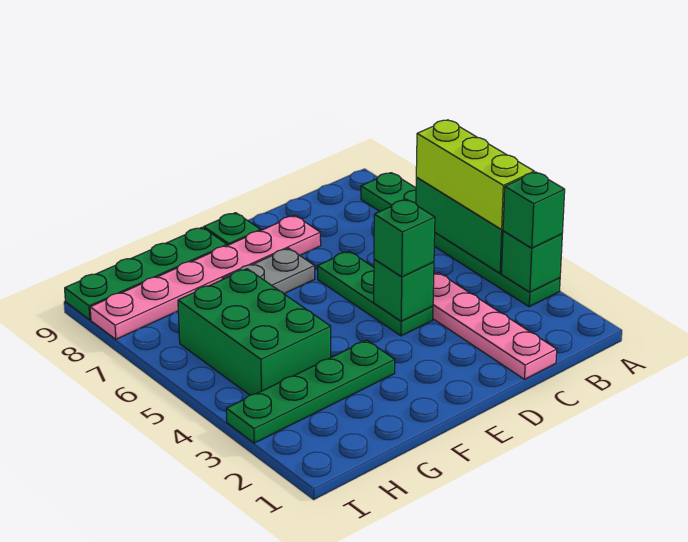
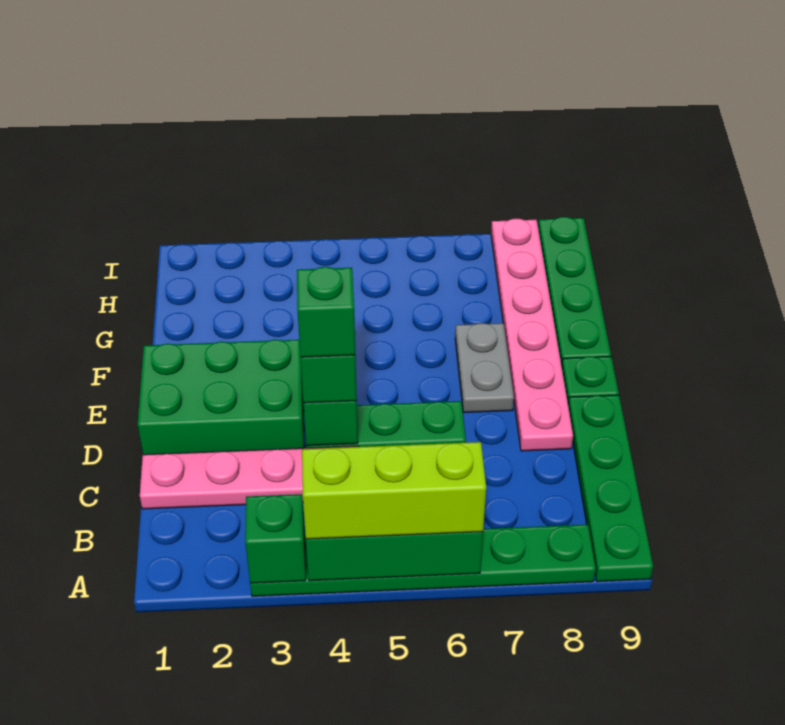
green 1x1 brick [503,172,565,248] -> green 1x1 brick moved to [297,267,355,357]
green 1x4 plate [226,340,395,443] -> green 1x4 plate moved to [568,395,653,582]
green 2x3 brick [178,269,331,395] -> green 2x3 brick moved to [138,340,304,455]

